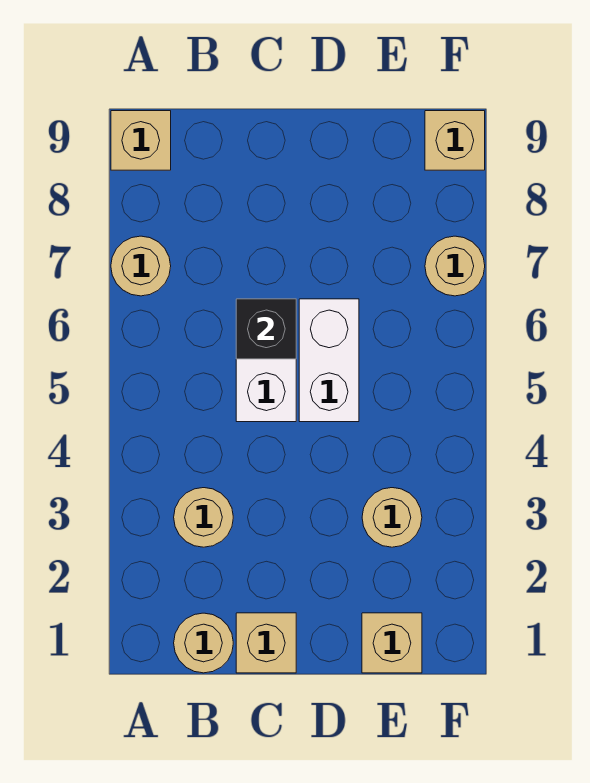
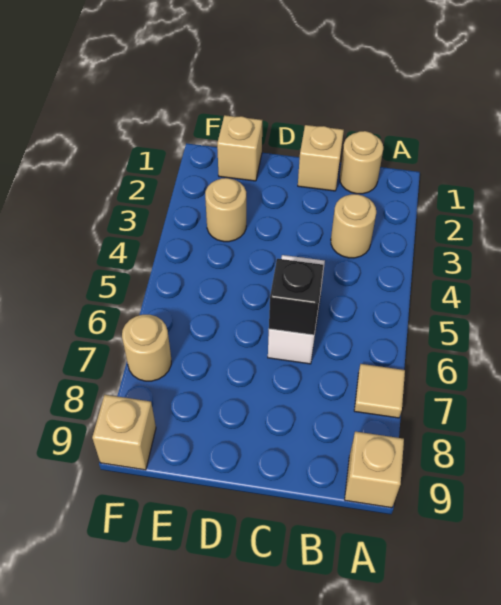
tan 1x1 round brick [111,236,171,296] -> tan 1x1 tile [354,364,405,418]
white 1x2 brick [299,299,359,422] -> none

